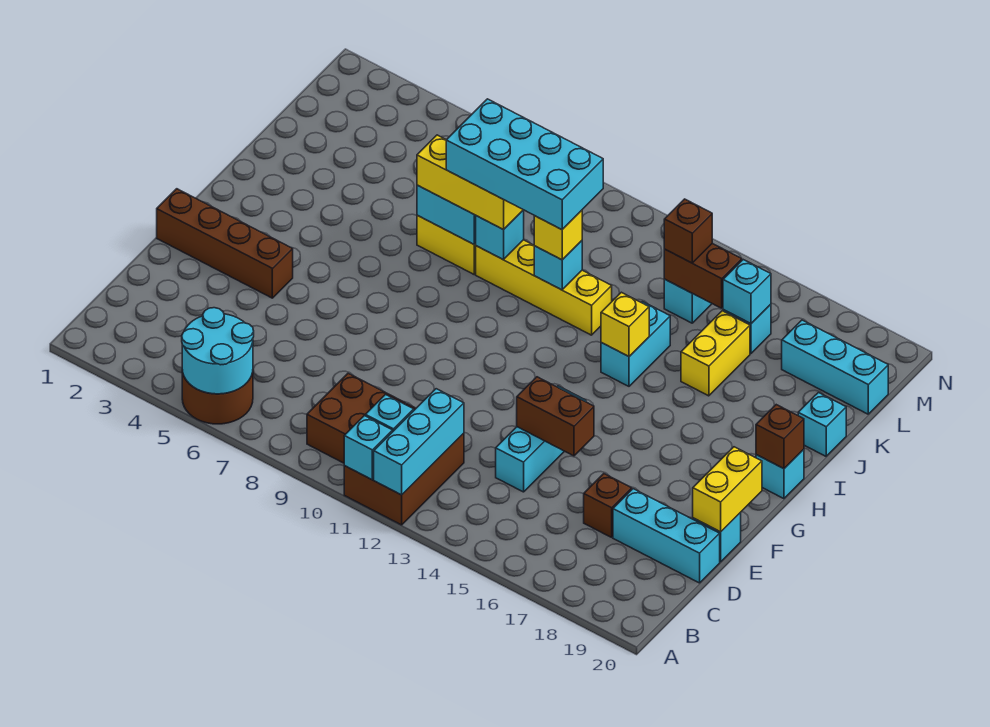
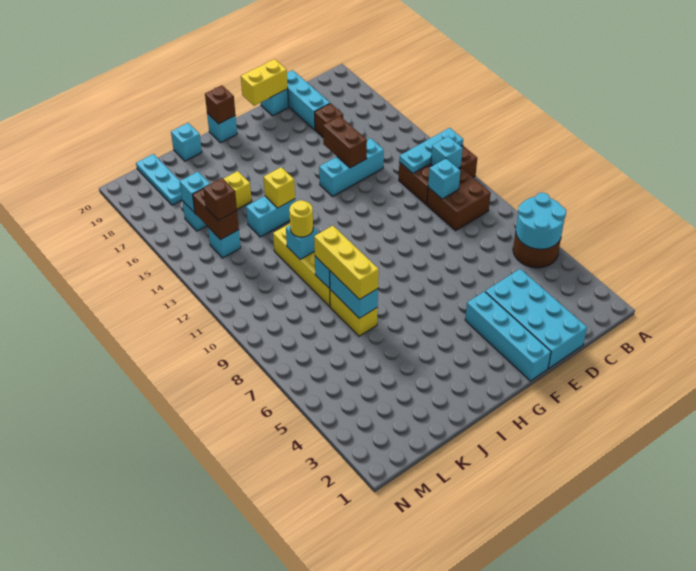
cyan 1x1 brick [344,416,392,480] -> cyan 1x1 brick moved to [428,159,460,199]
cyan 1x3 brick [374,389,464,495] -> cyan 1x3 plate [399,128,463,173]
brown 1x4 brick [157,189,293,298] -> cyan 1x4 brick [465,292,551,381]
cyan 2x4 brick [446,99,603,230] -> cyan 2x4 brick moved to [485,269,587,369]
yellow 1x1 brick [534,210,582,260] -> yellow 1x1 round brick [289,200,313,237]
cyan 1x3 brick [782,320,888,414] -> cyan 1x3 plate [136,154,182,205]

